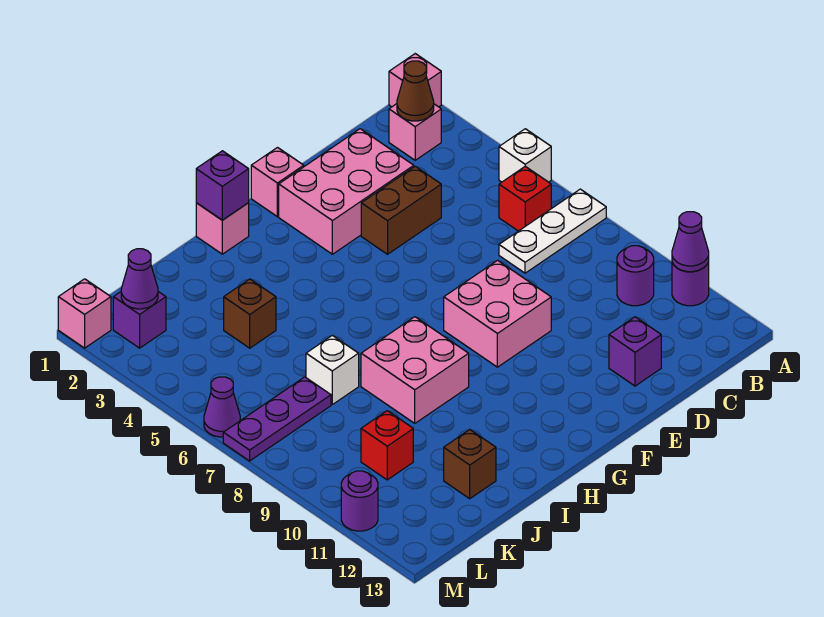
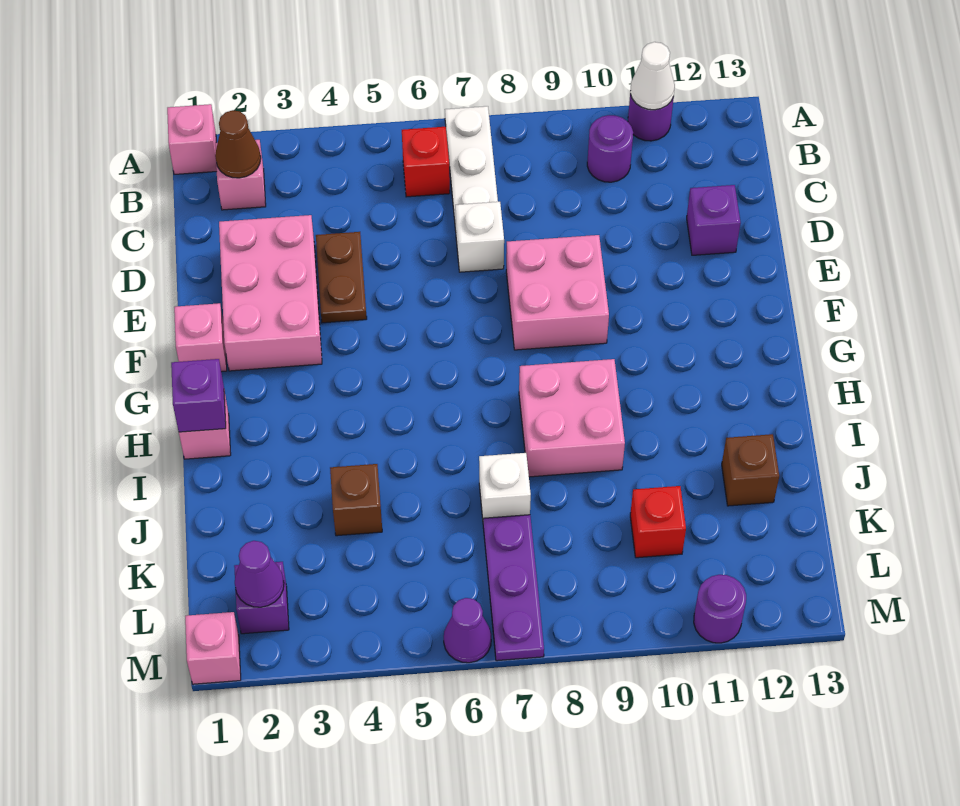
white 1x1 brick [499,129,551,182] -> white 1x1 brick moved to [455,202,504,272]
purple 1x1 cone [672,212,709,272] -> white 1x1 cone [630,42,675,110]
brown 1x2 brick [361,166,441,254] -> brown 1x2 plate [316,232,367,323]

